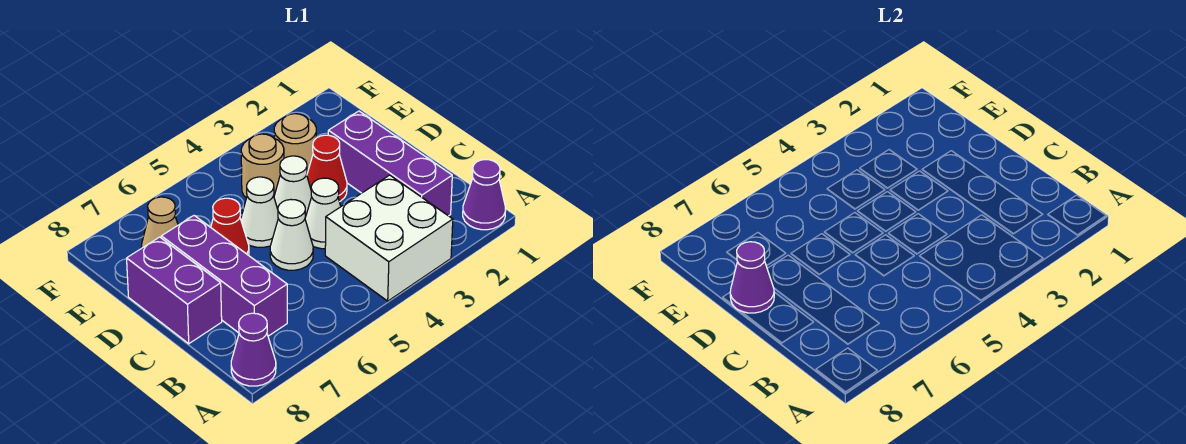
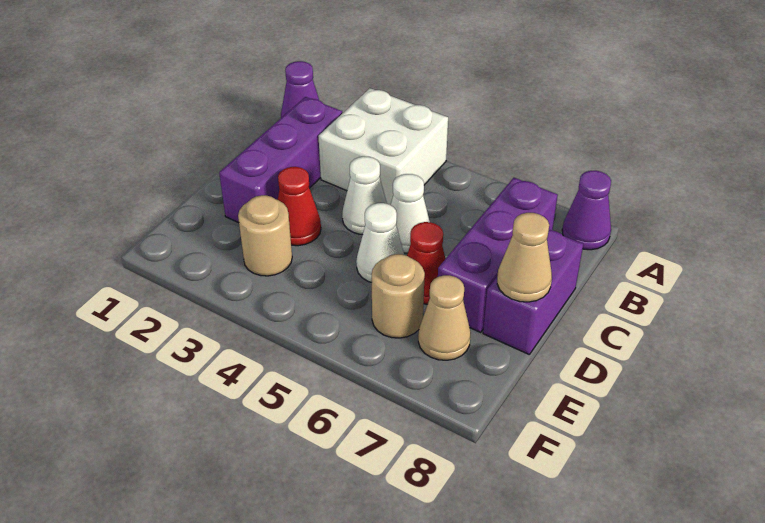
white 1x1 cone [274,156,312,217] -> none
purple 1x1 cone [730,242,774,313] -> tan 1x1 cone [497,213,552,302]
tan 1x1 round brick [241,134,284,198] -> tan 1x1 round brick moved to [372,254,425,338]

